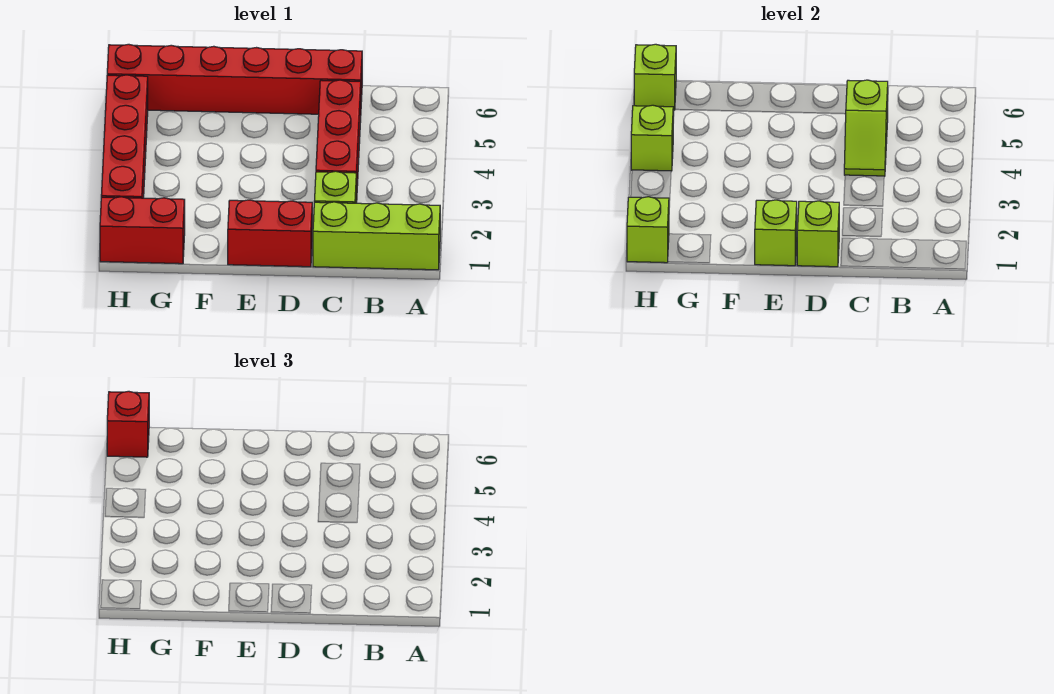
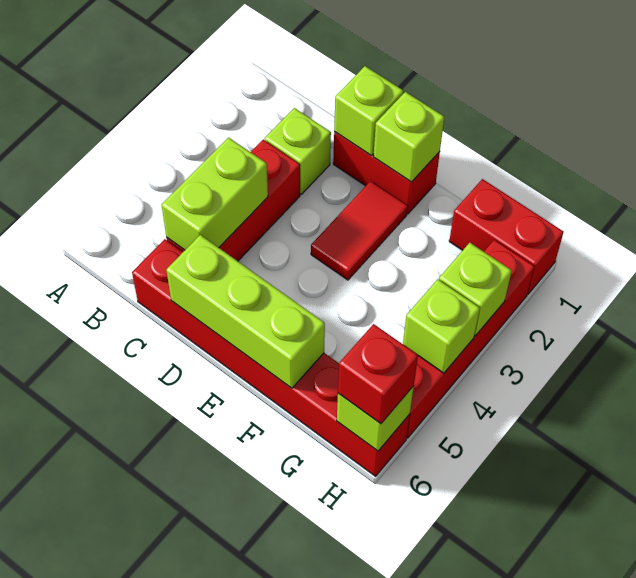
lime 1x3 brick [313,202,440,270] -> lime 1x3 brick moved to [166,235,325,388]
lime 1x2 slope [844,80,888,176] -> lime 1x2 brick [162,138,268,250]
none -> red 1x2 tile [311,181,408,280]
lime 1x1 brick [627,197,669,263] -> lime 1x1 brick moved to [439,243,512,336]

